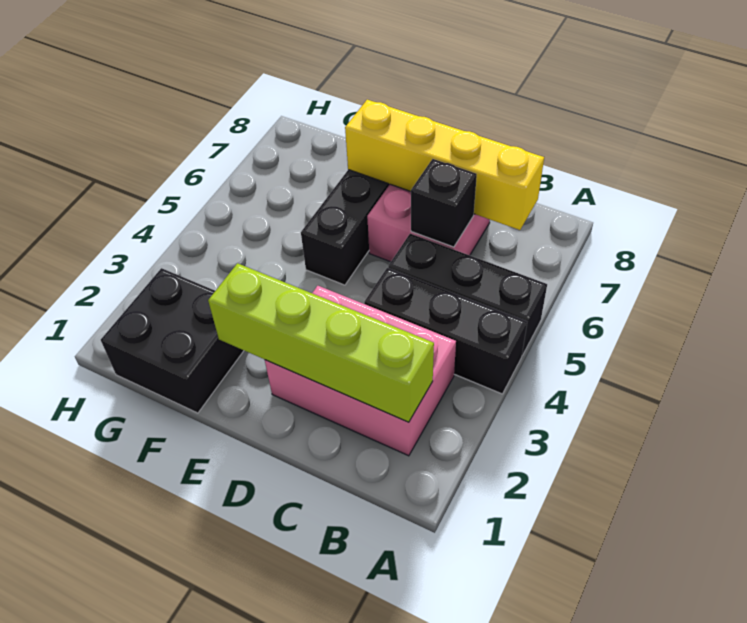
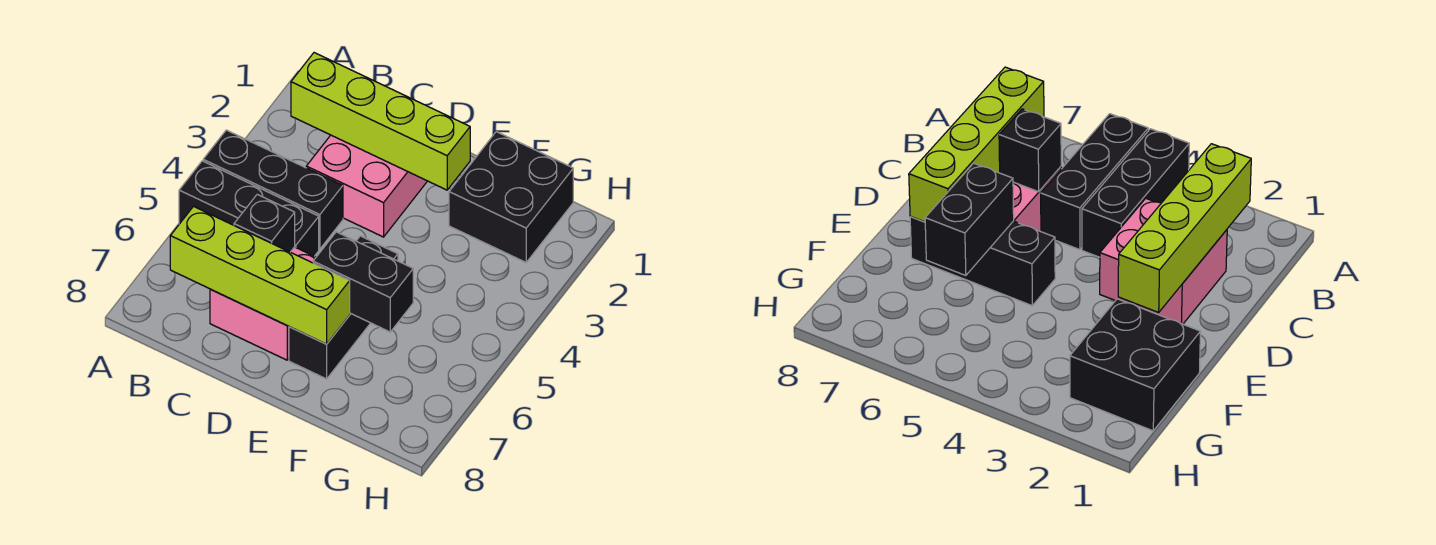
pink 2x3 brick [265,286,456,456] -> pink 2x2 brick [306,135,427,237]
yellow 1x4 brick [345,100,544,230] -> lime 1x4 brick [170,206,350,344]
none -> black 1x2 brick [313,232,413,332]

